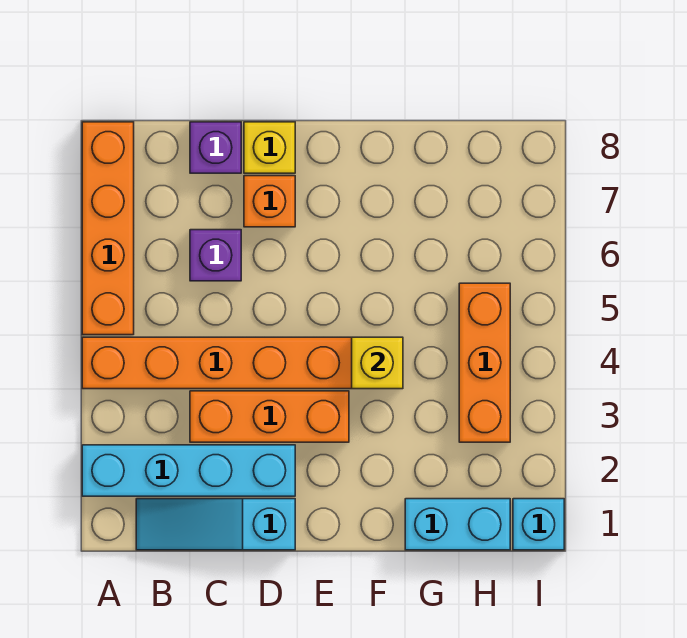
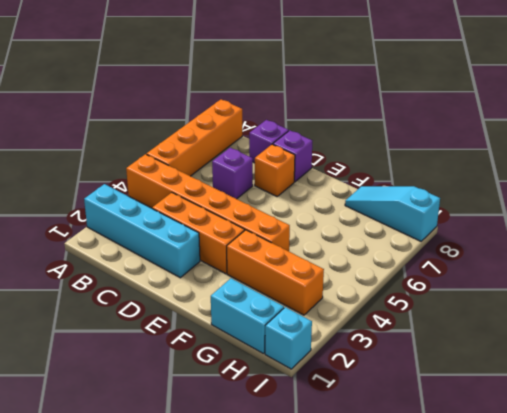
cyan 1x3 slope [136,499,295,550] -> cyan 1x3 slope moved to [345,186,440,241]
yellow 1x1 brick [244,122,295,173] -> purple 1x1 brick [273,130,312,182]
yellow 1x1 brick [352,337,403,389] -> none
orange 1x3 brick [459,283,510,442] -> orange 1x3 brick turned to [227,230,324,315]

